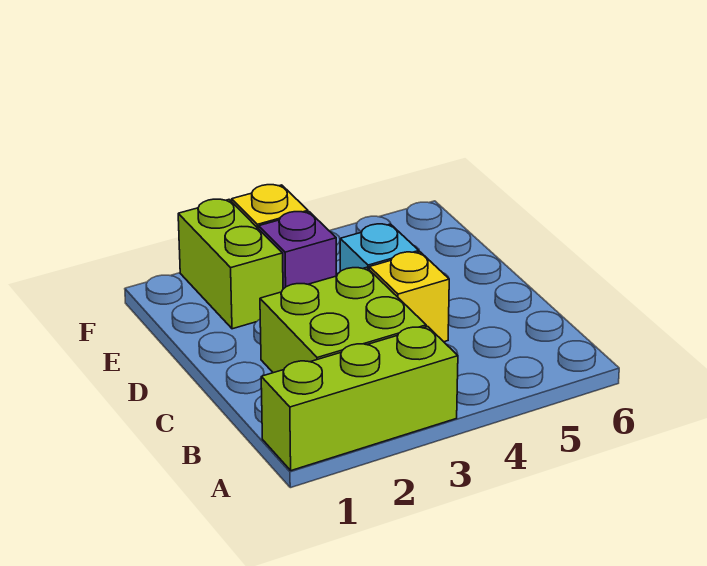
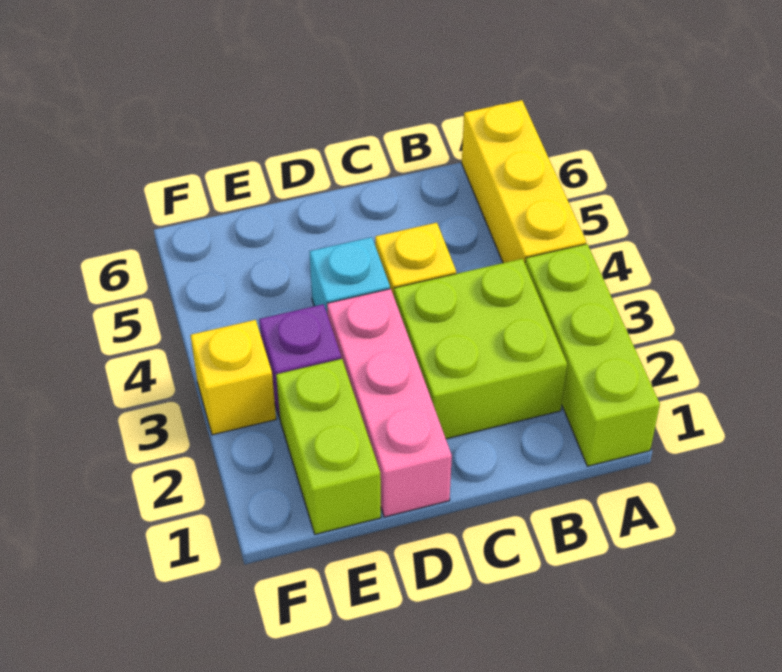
none -> yellow 1x3 brick [462,100,586,263]
none -> pink 1x3 brick [327,289,452,517]
lime 1x2 brick [178,199,283,329] -> lime 1x2 brick turned to [276,359,381,534]

